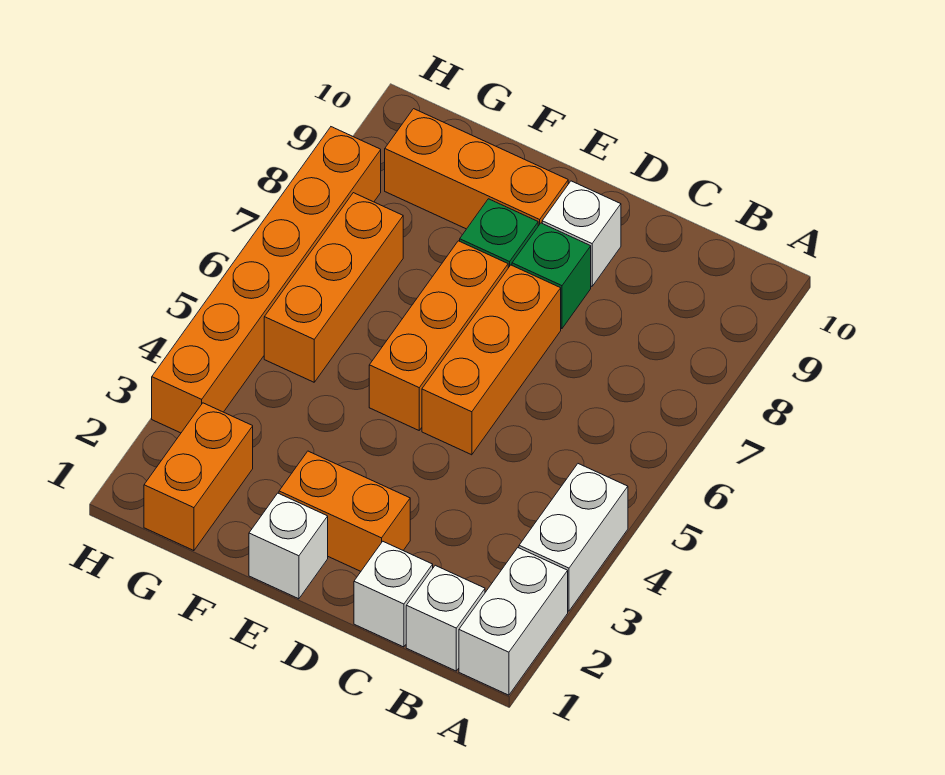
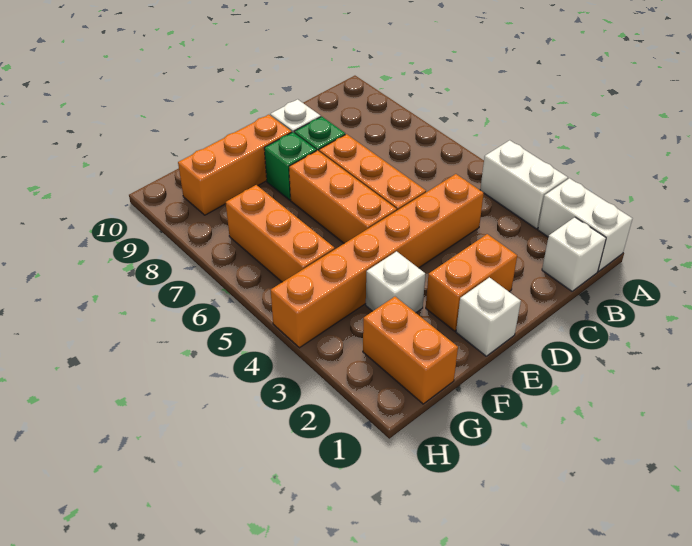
white 1x1 brick [354,542,433,647] -> white 1x1 brick moved to [366,251,425,313]
orange 1x6 brick [152,127,381,433] -> orange 1x6 brick turned to [271,174,484,348]

